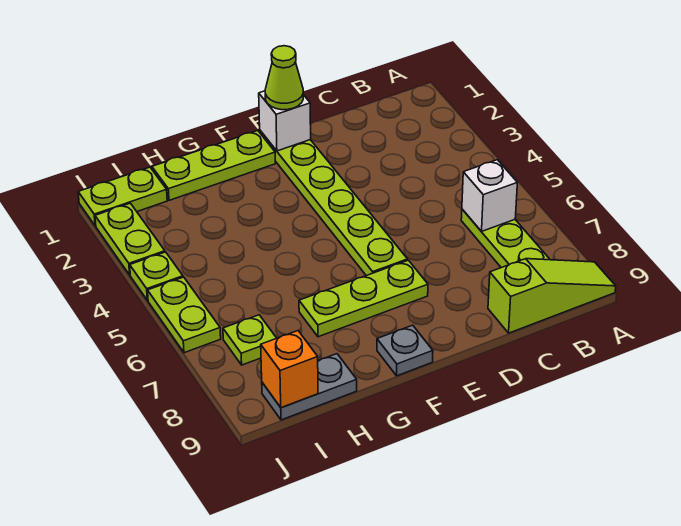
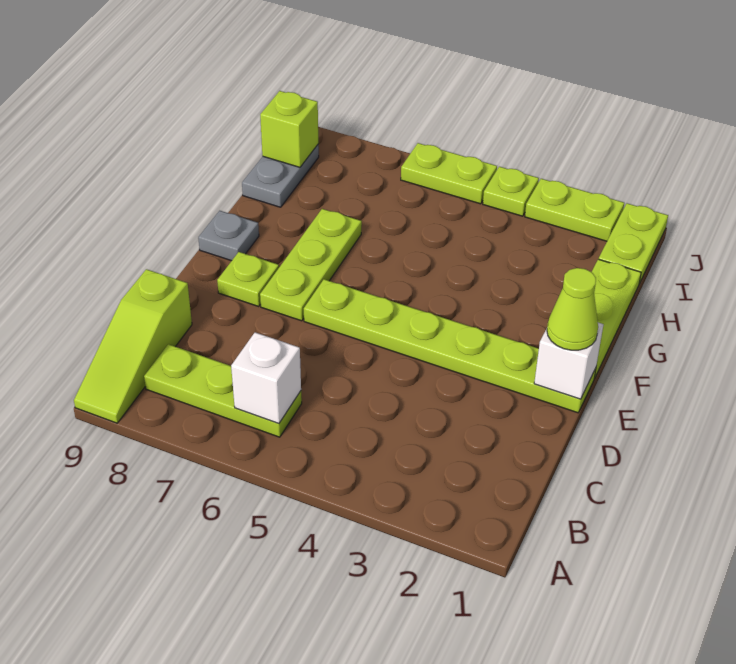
lime 1x1 plate [223,315,276,365] -> lime 1x1 plate moved to [217,252,279,306]
orange 1x1 brick [261,331,318,408] -> lime 1x1 brick [260,91,318,167]

